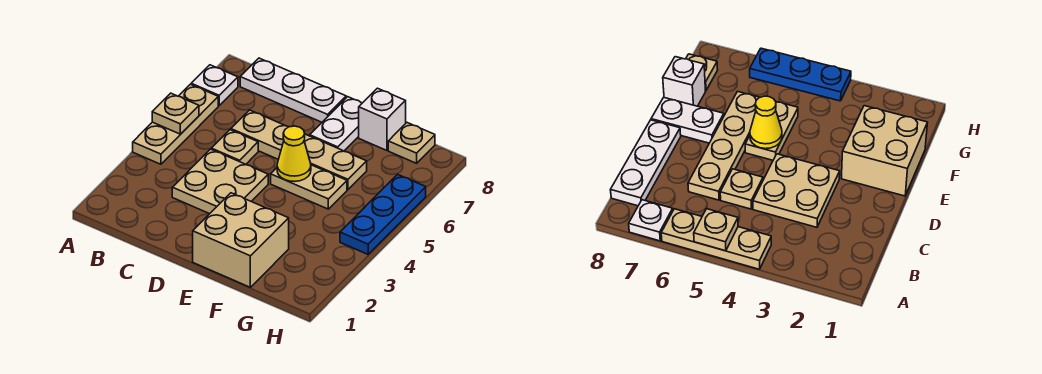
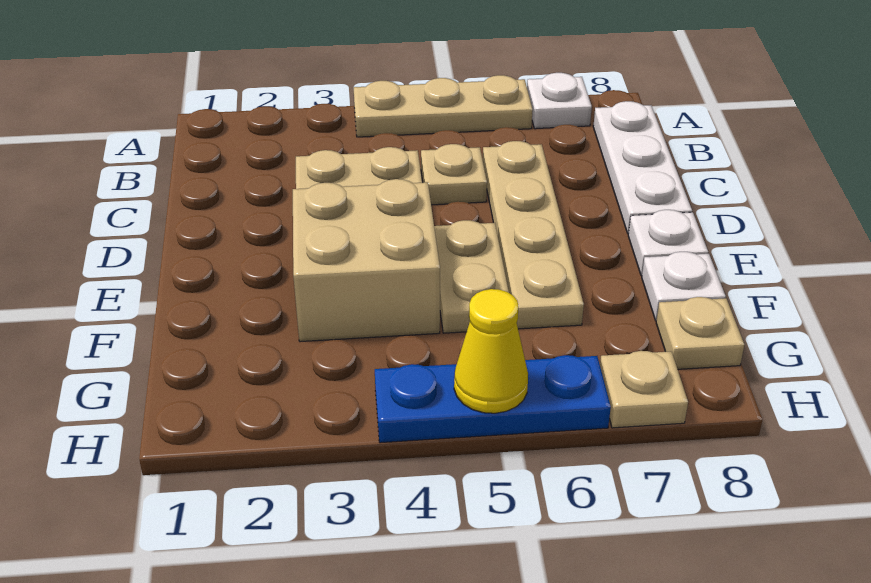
tan 1x1 plate [152,93,199,134] -> tan 1x1 plate moved to [600,351,688,428]
tan 2x2 brick [193,193,289,287] -> tan 2x2 brick moved to [293,179,440,342]
yellow 1x1 cone [277,126,311,182] -> yellow 1x1 cone moved to [454,289,528,413]
white 1x2 plate [310,97,362,151] -> white 1x1 plate [628,210,708,276]
white 1x1 brick [359,88,406,150] -> white 1x1 plate [642,252,726,321]

